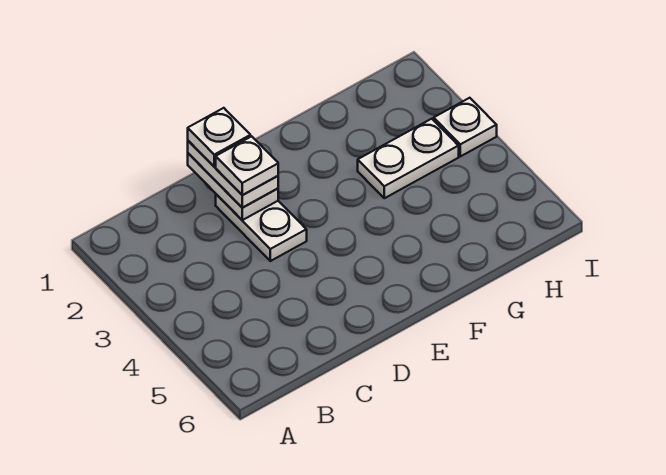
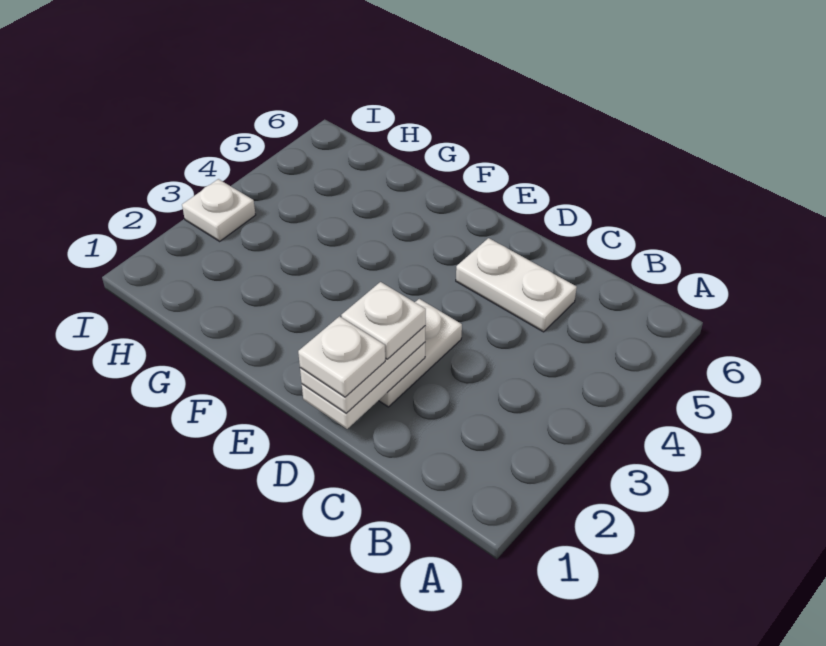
white 1x2 plate [358,119,459,198] -> white 1x2 plate moved to [456,238,577,332]

